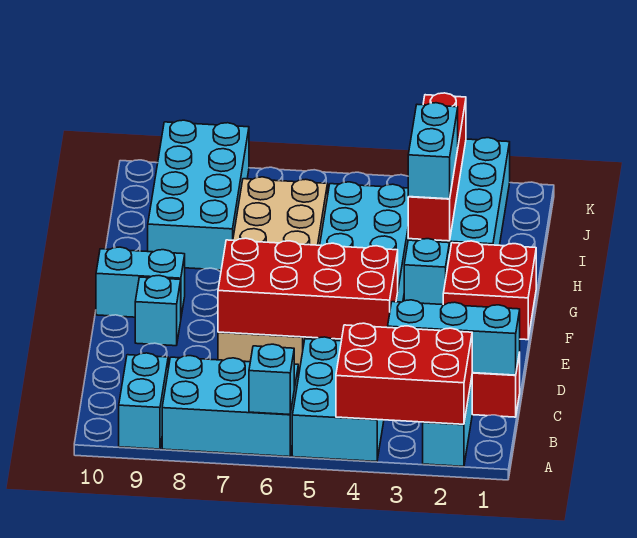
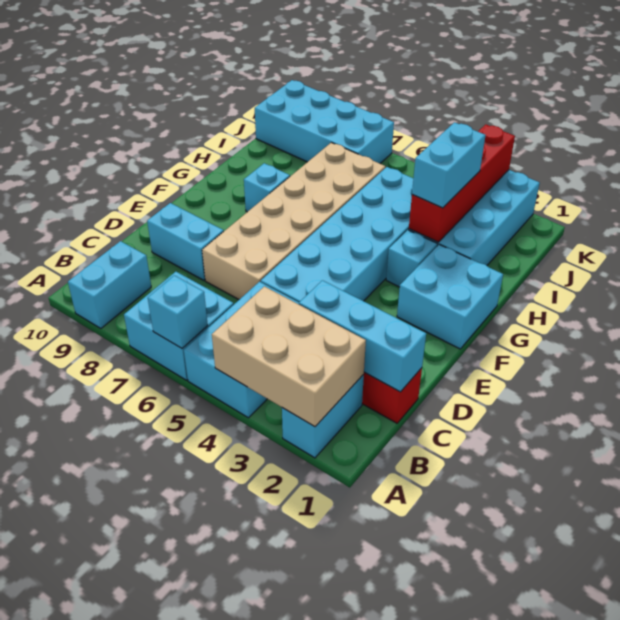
red 2x3 brick [336,323,472,424] -> tan 2x3 brick [212,286,366,427]
cyan 2x3 brick [162,356,298,457] -> cyan 2x2 brick [124,272,234,380]
red 2x4 brick [218,238,398,339] -> none
cyan 1x1 brick [135,276,181,346] -> cyan 1x1 brick moved to [244,163,290,212]
red 2x2 brick [443,241,536,340] -> cyan 2x2 brick [397,244,503,349]
cyan 1x2 brick [96,247,185,317] -> cyan 1x2 brick moved to [147,203,224,280]
cyan 2x4 brick [148,120,249,270] -> cyan 2x4 brick turned to [255,80,394,163]

